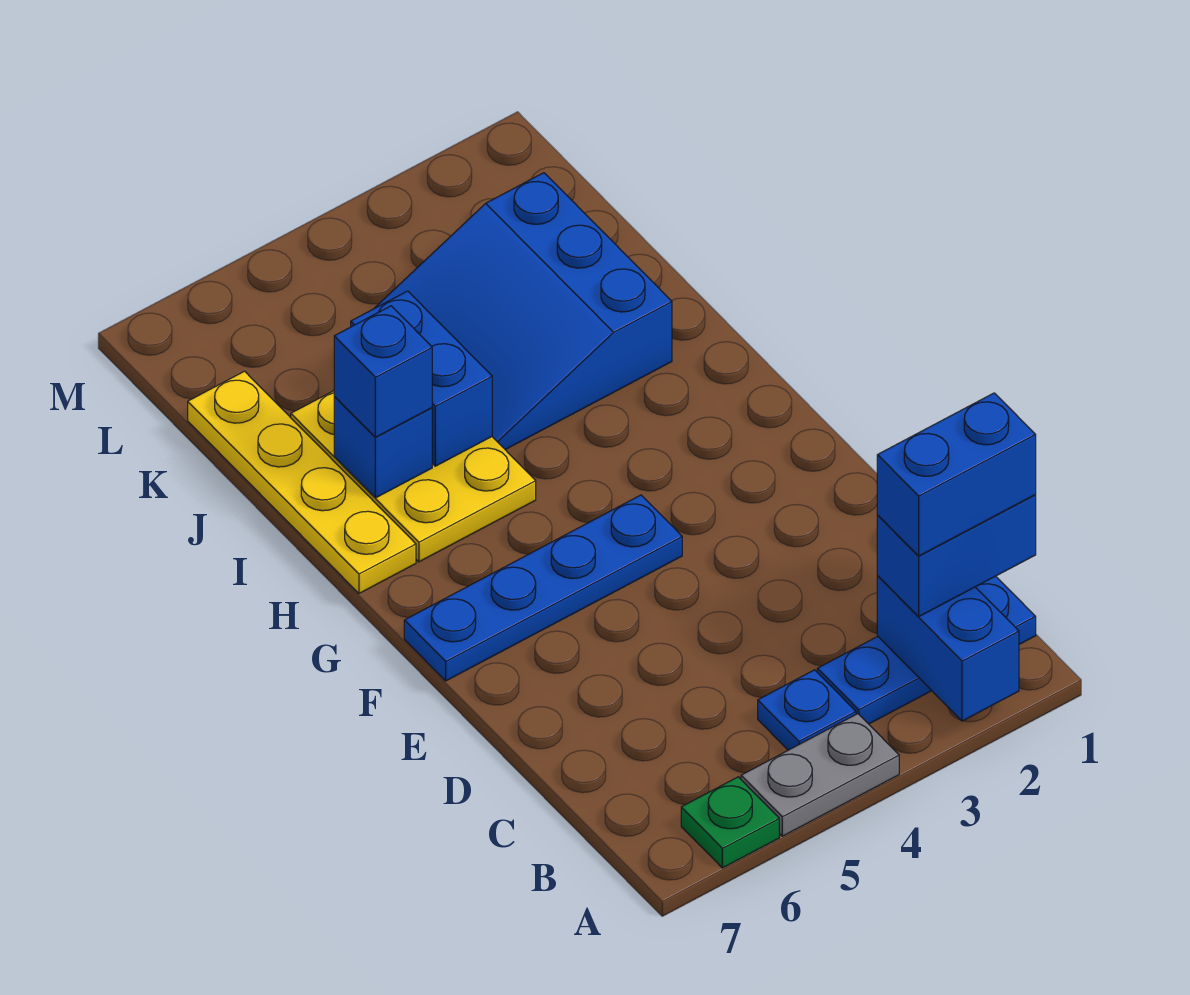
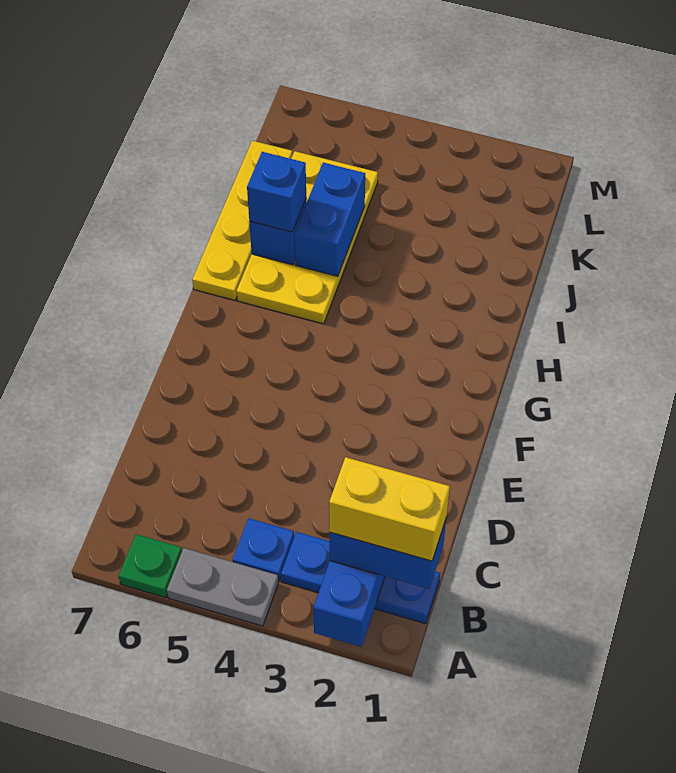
blue 1x2 brick [877,393,1036,556] -> yellow 1x2 brick [329,457,450,561]
blue 1x4 plate [404,495,682,681] -> none
yellow 2x3 plate [291,391,536,562] -> yellow 2x4 plate [236,151,378,324]
blue 3x3 slope [374,173,672,450] -> none

